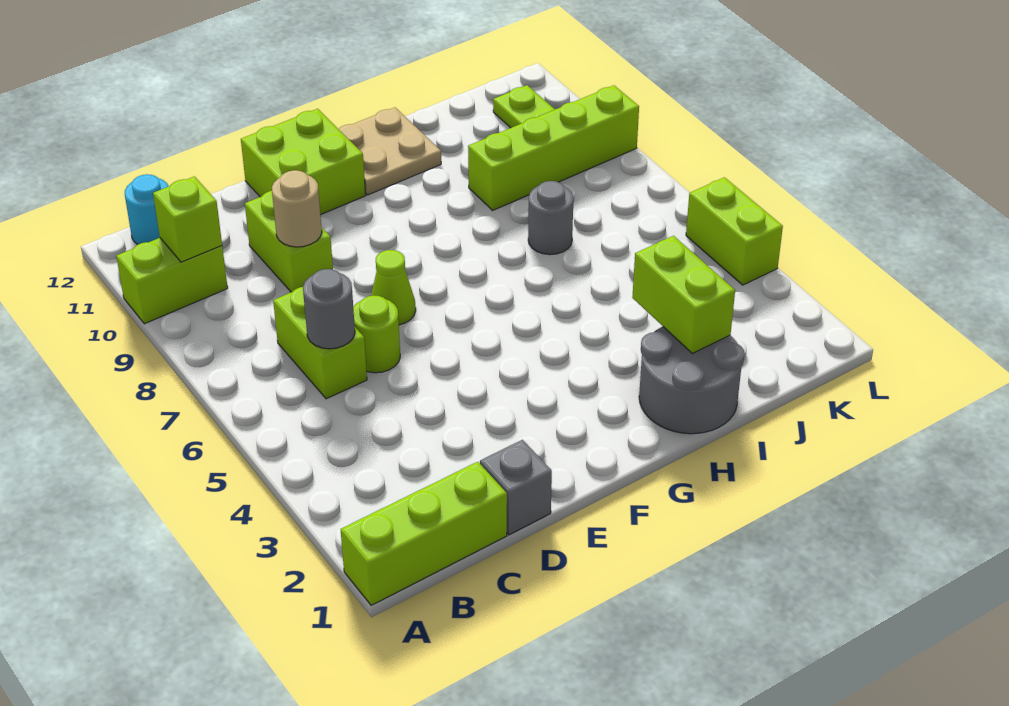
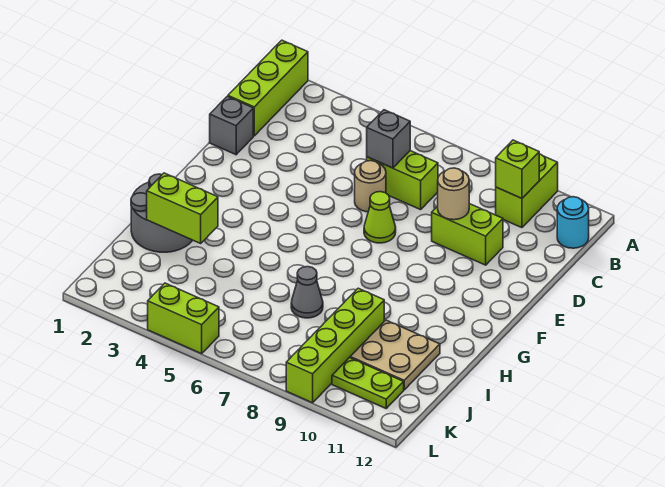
grey 1x1 round brick [303,269,355,349] -> grey 1x1 brick [367,110,410,168]
lime 1x1 round brick [353,295,400,373] -> tan 1x1 round brick [355,161,386,212]
lime 2x2 brick [241,109,366,215] -> none
tan 2x2 plate [339,107,441,195] -> tan 2x2 plate moved to [350,320,440,390]
grey 1x1 round brick [528,181,573,255] -> grey 1x1 cone [291,267,323,318]

